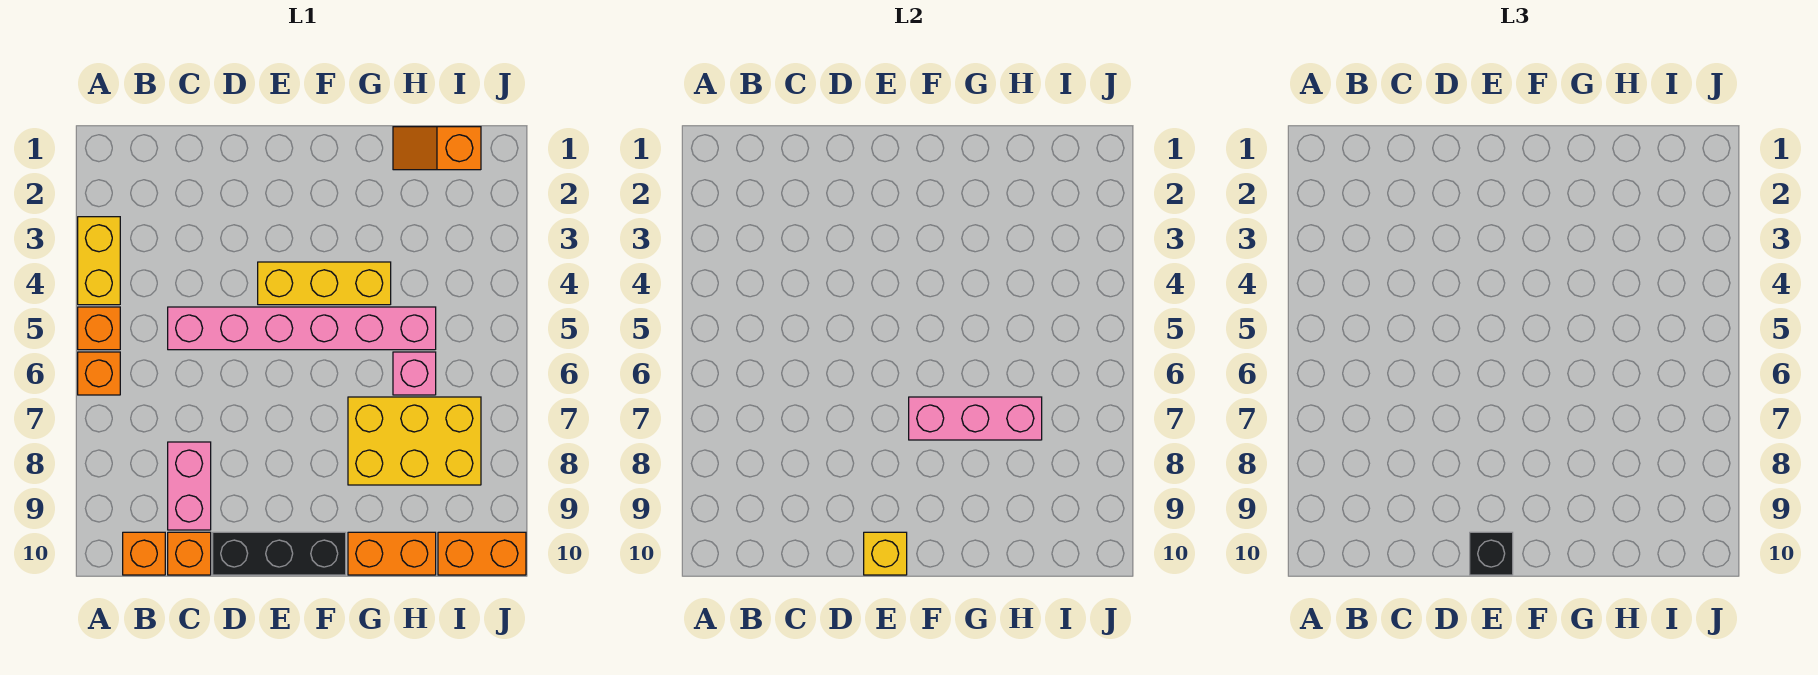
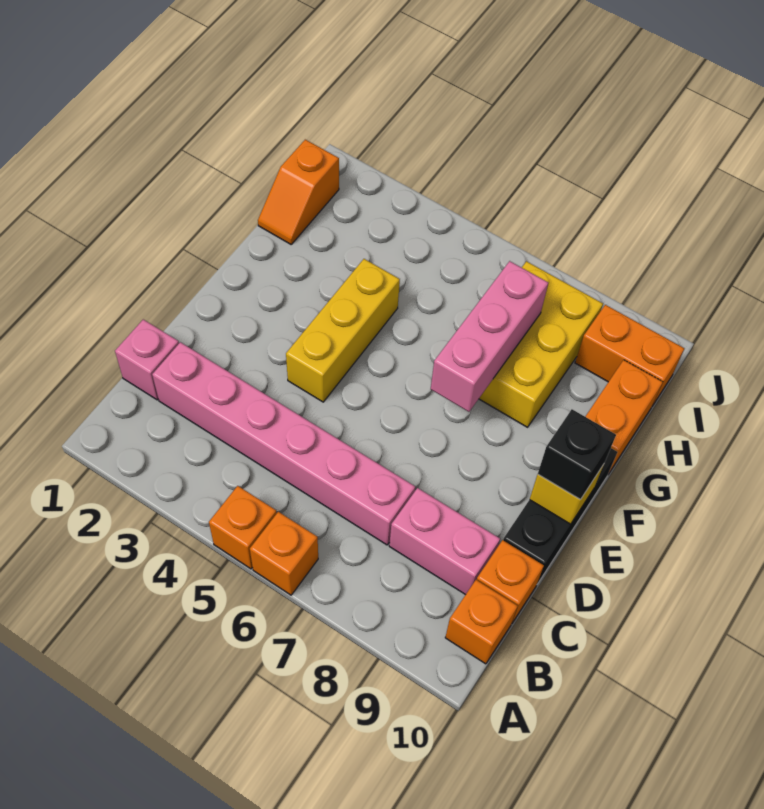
yellow 1x2 brick [78,217,120,305] -> none
pink 1x6 brick [168,307,436,350] -> pink 1x6 brick turned to [152,342,415,545]
pink 1x1 brick [393,352,436,395] -> pink 1x1 brick moved to [115,319,179,400]
orange 1x2 brick [438,532,526,575] -> orange 1x2 brick turned to [575,305,684,405]

